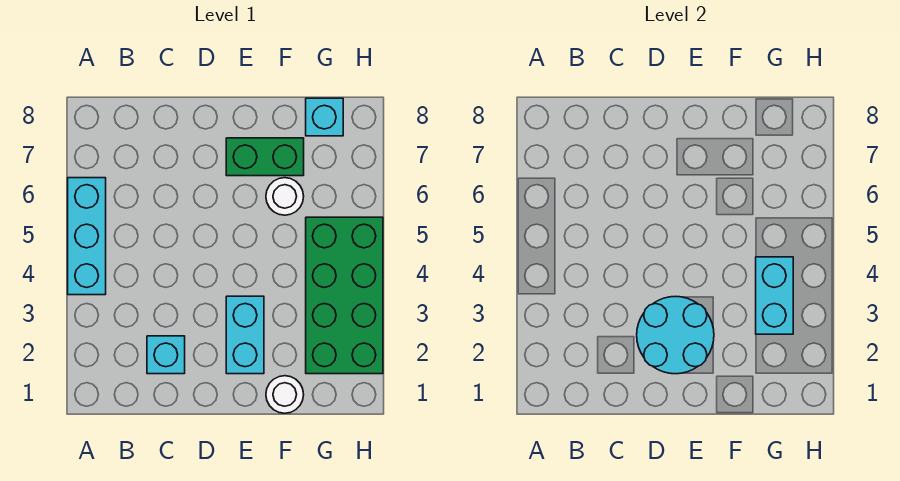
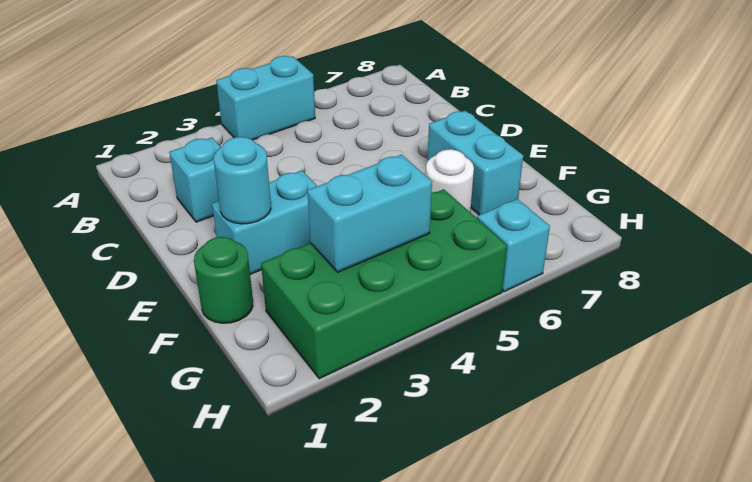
cyan 1x3 brick [68,178,106,295] -> cyan 1x2 brick [216,56,315,140]
cyan 2x2 round brick [637,296,714,374] -> cyan 1x1 round brick [214,137,271,224]
green 1x2 brick [226,138,304,176] -> cyan 1x2 brick [427,111,523,215]
white 1x1 round brick [266,376,304,413] -> green 1x1 round brick [194,237,253,323]
cyan 1x1 brick [306,98,343,136] -> cyan 1x1 brick moved to [477,199,550,292]

